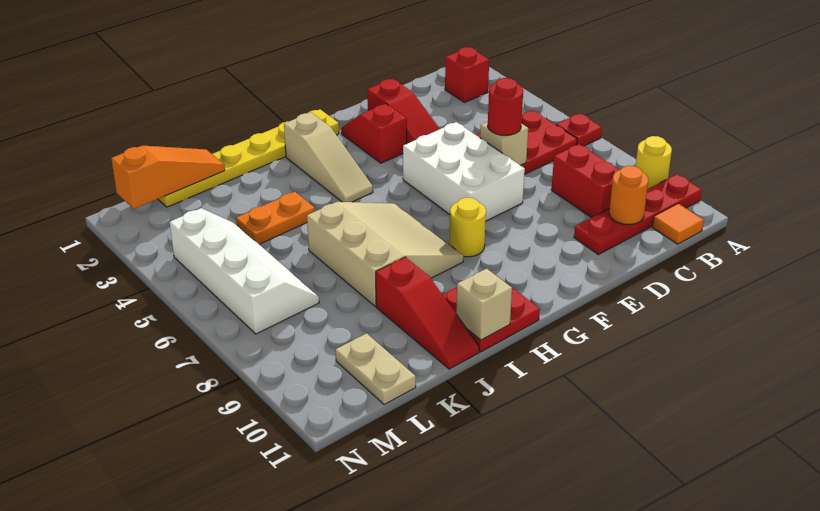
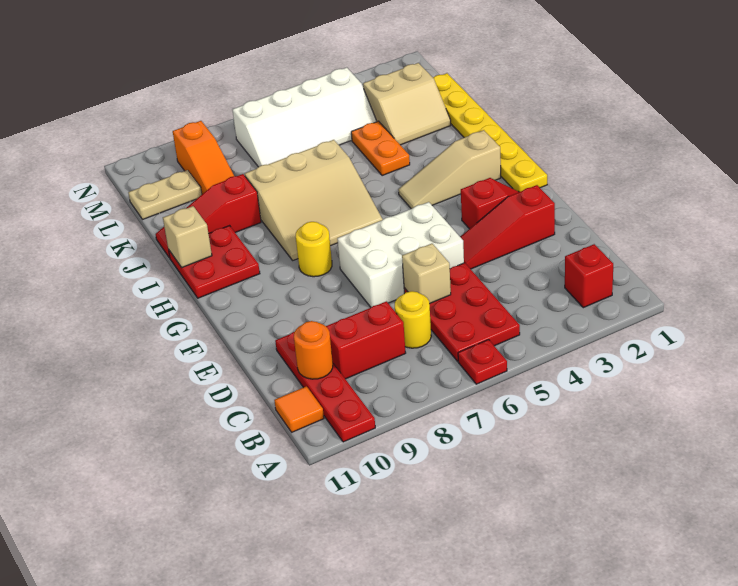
yellow 1x1 round brick [636,136,672,189] -> yellow 1x1 round brick moved to [395,291,431,348]
red 1x1 round brick [488,78,523,135] -> none
orange 1x3 slope [111,146,225,209] -> orange 1x3 slope moved to [173,121,234,194]
none -> tan 2x2 slope [363,63,451,145]

